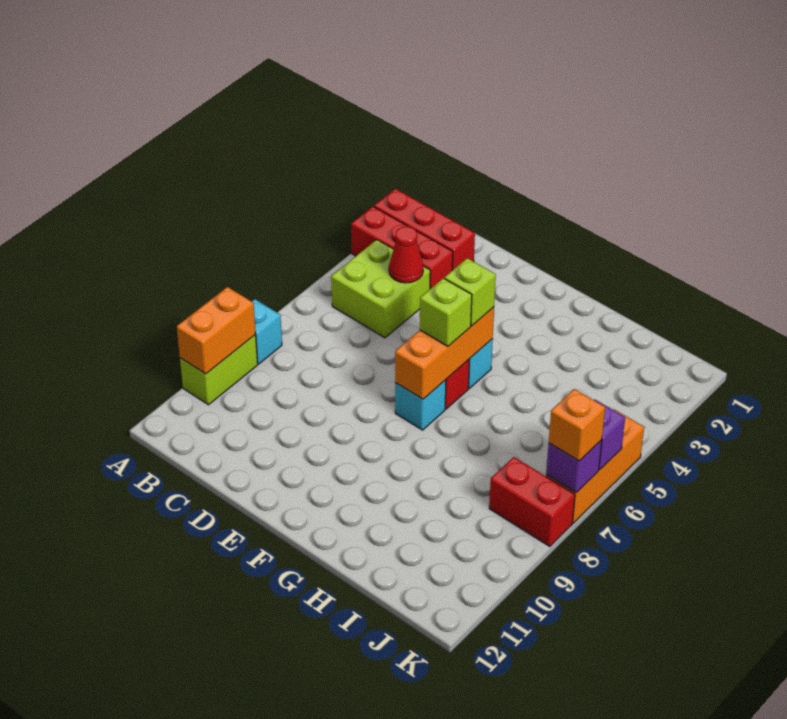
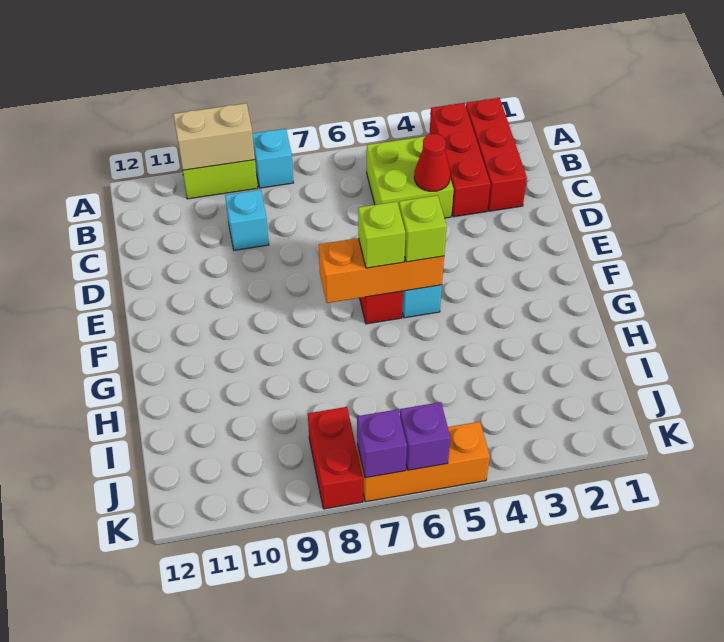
orange 1x2 brick [177,287,256,374] -> tan 1x2 brick [174,103,255,170]
cyan 1x1 brick [395,380,446,430] -> cyan 1x1 brick moved to [225,190,269,250]
orange 1x1 brick [549,389,605,461] -> none

